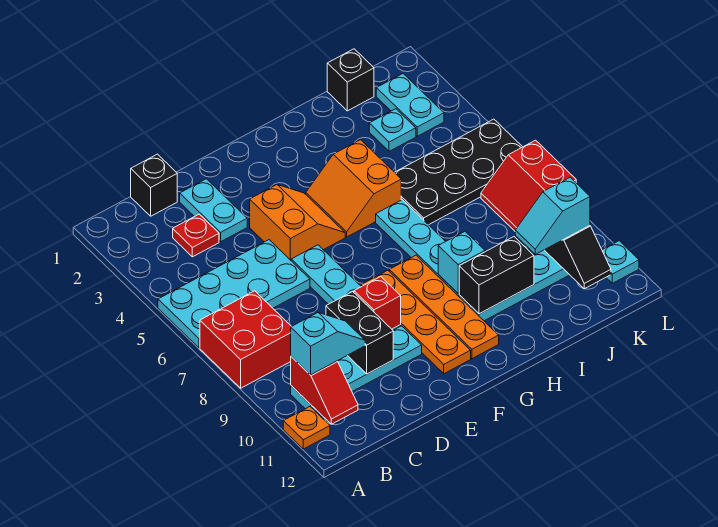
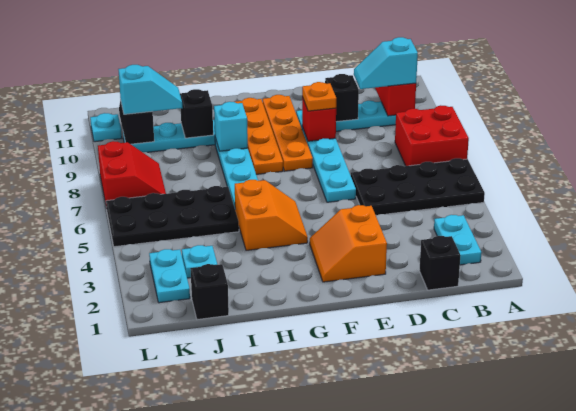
cyan 2x4 plate [158,240,310,348] -> black 2x4 plate [351,158,485,215]
orange 1x1 plate [283,407,330,449] -> orange 1x1 plate moved to [302,82,336,111]
red 1x1 plate [173,214,219,257] -> none
cyan 1x2 plate [180,179,247,242] -> cyan 1x2 plate moved to [434,215,481,265]
black 1x2 brick [326,292,393,374] -> black 1x1 brick [325,74,359,122]
orange 2x2 slope [250,185,345,260] -> orange 2x2 slope moved to [310,205,387,282]
black 1x2 brick [459,237,534,314] -> black 1x1 brick [180,89,213,138]

